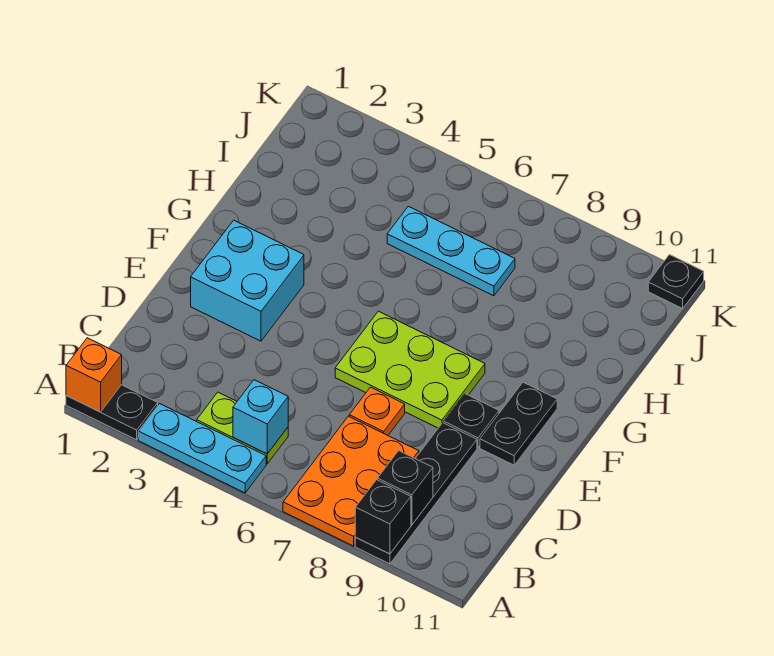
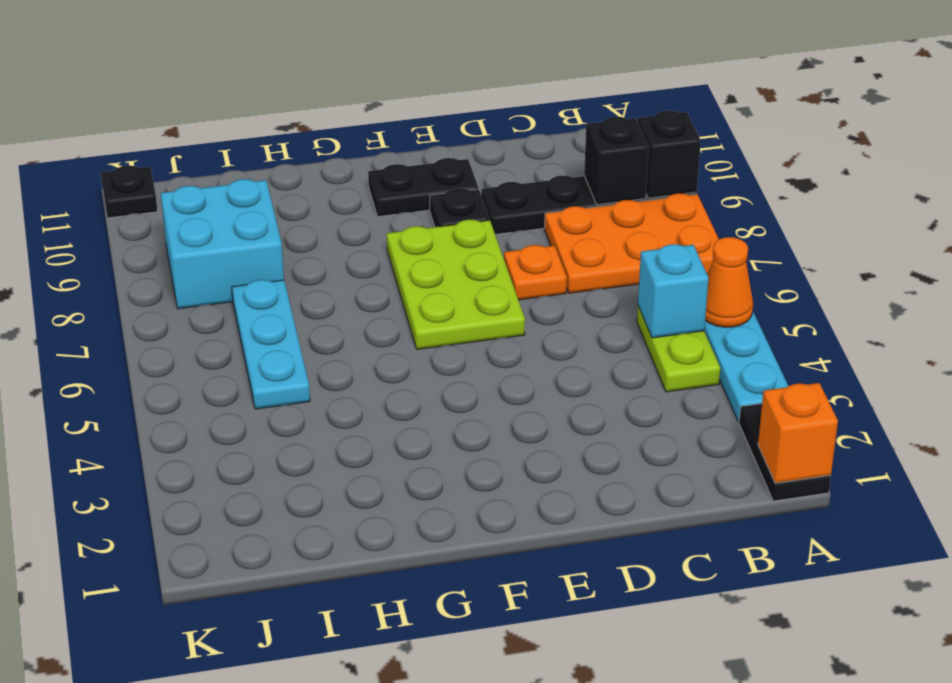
none -> orange 1x1 cone [705,237,753,327]
cyan 2x2 brick [191,220,304,341] -> cyan 2x2 brick moved to [161,179,284,309]

